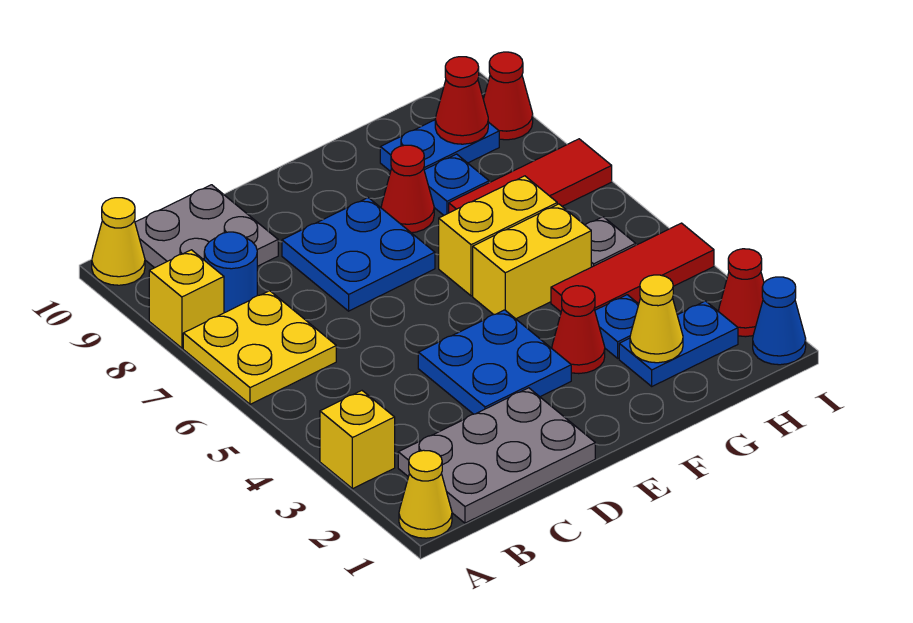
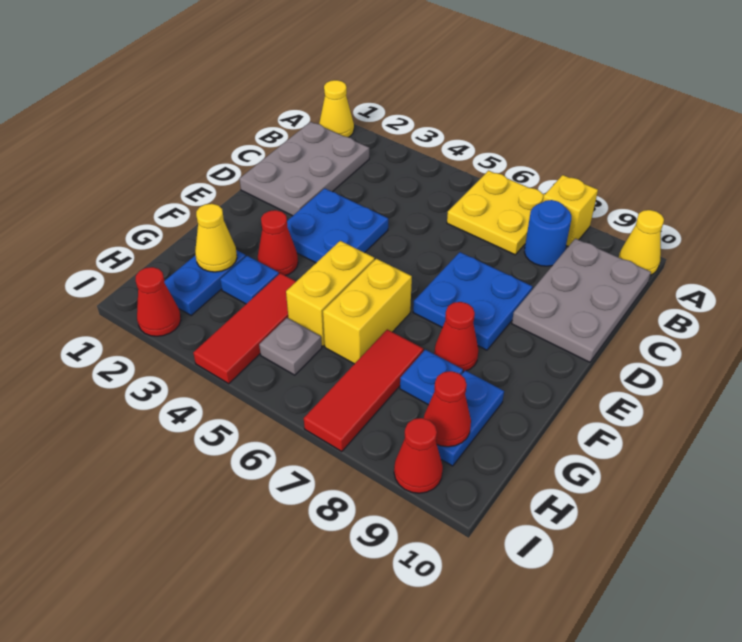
yellow 1x1 brick [320,391,395,489] -> none
grey 2x2 plate [135,185,278,268] -> grey 2x3 plate [512,239,651,362]
blue 1x1 cone [753,277,806,365] -> none

